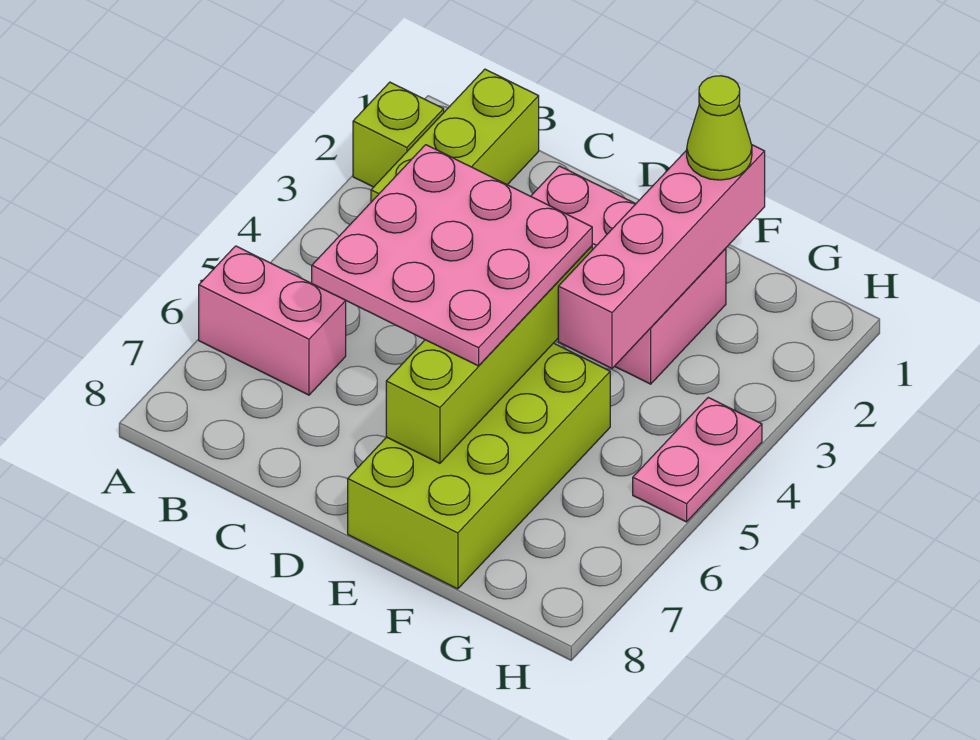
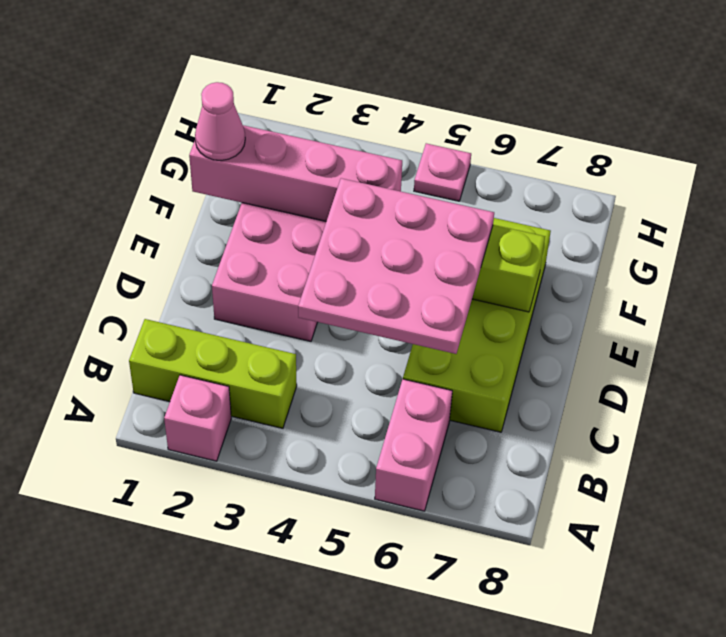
lime 1x1 brick [353,82,444,187] -> pink 1x1 brick [164,375,231,461]
lime 2x4 brick [348,343,610,589] -> lime 2x4 brick turned to [403,218,551,432]
lime 1x1 cone [687,76,752,180] -> pink 1x1 cone [195,82,245,160]
pink 1x2 plate [633,398,762,522] -> pink 1x1 plate [414,143,471,201]

